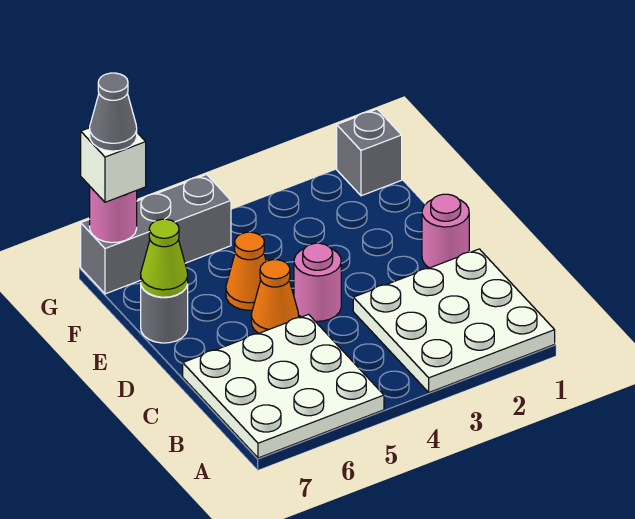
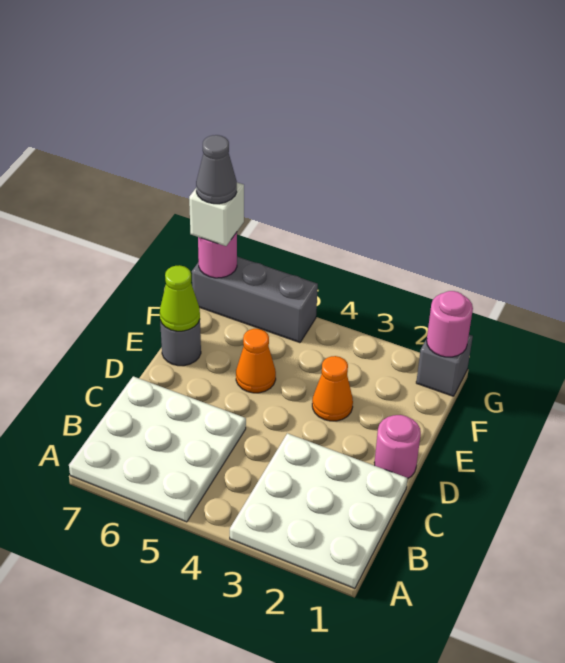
pink 1x1 round brick [294,243,341,321] -> pink 1x1 round brick moved to [427,291,473,357]
orange 1x1 cone [251,260,299,333] -> orange 1x1 cone moved to [312,356,353,421]

